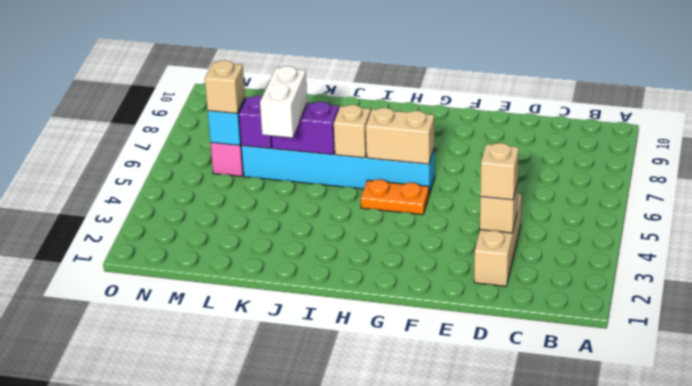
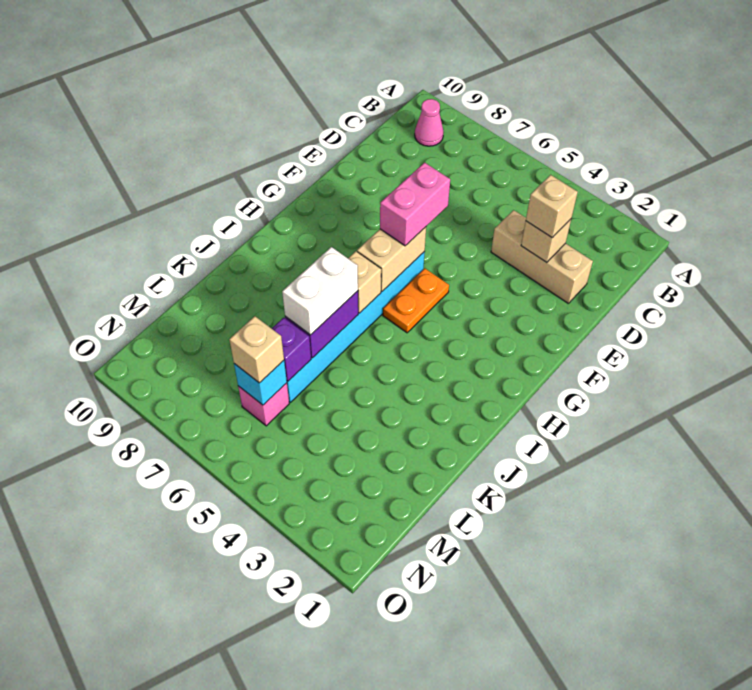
none -> pink 1x1 cone [415,99,443,146]
none -> pink 1x2 brick [380,162,450,246]
white 1x2 brick [260,66,307,138] -> white 1x2 brick turned to [282,247,358,335]

